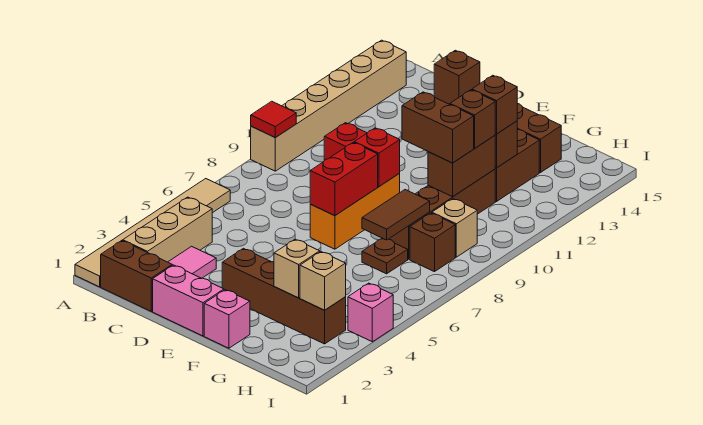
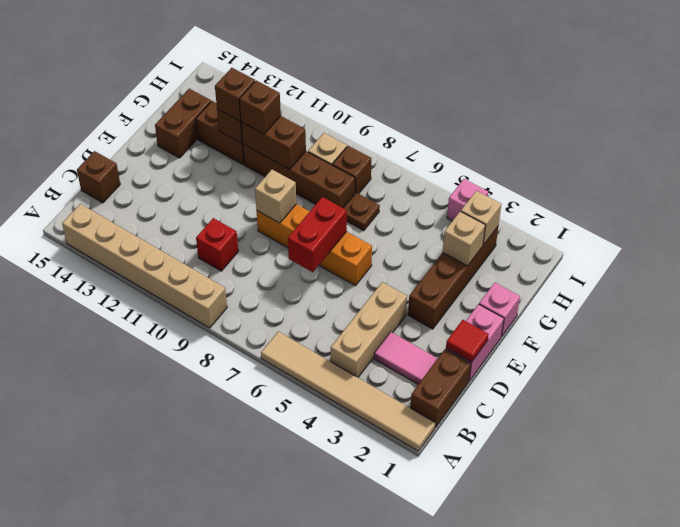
red 1x1 tile [251,101,296,138] -> red 1x1 tile moved to [446,320,489,362]
tan 1x3 brick [123,197,212,262] -> tan 1x3 brick turned to [331,282,407,377]
orange 1x3 brick [310,173,400,249] -> orange 1x4 brick [257,204,372,286]
red 1x2 brick [310,142,378,216] -> red 1x2 brick turned to [288,197,347,272]
red 1x1 brick [354,128,400,187] -> tan 1x1 brick [255,170,296,223]
brown 1x2 brick [402,92,474,163] -> none
brown 1x2 tile [362,190,430,240] -> none

